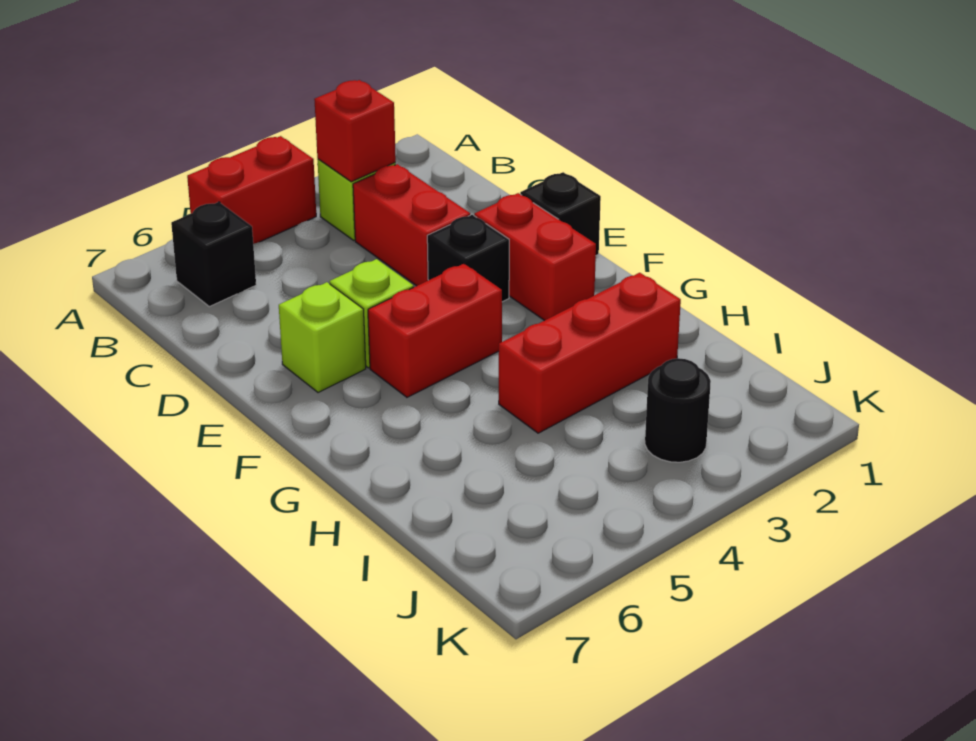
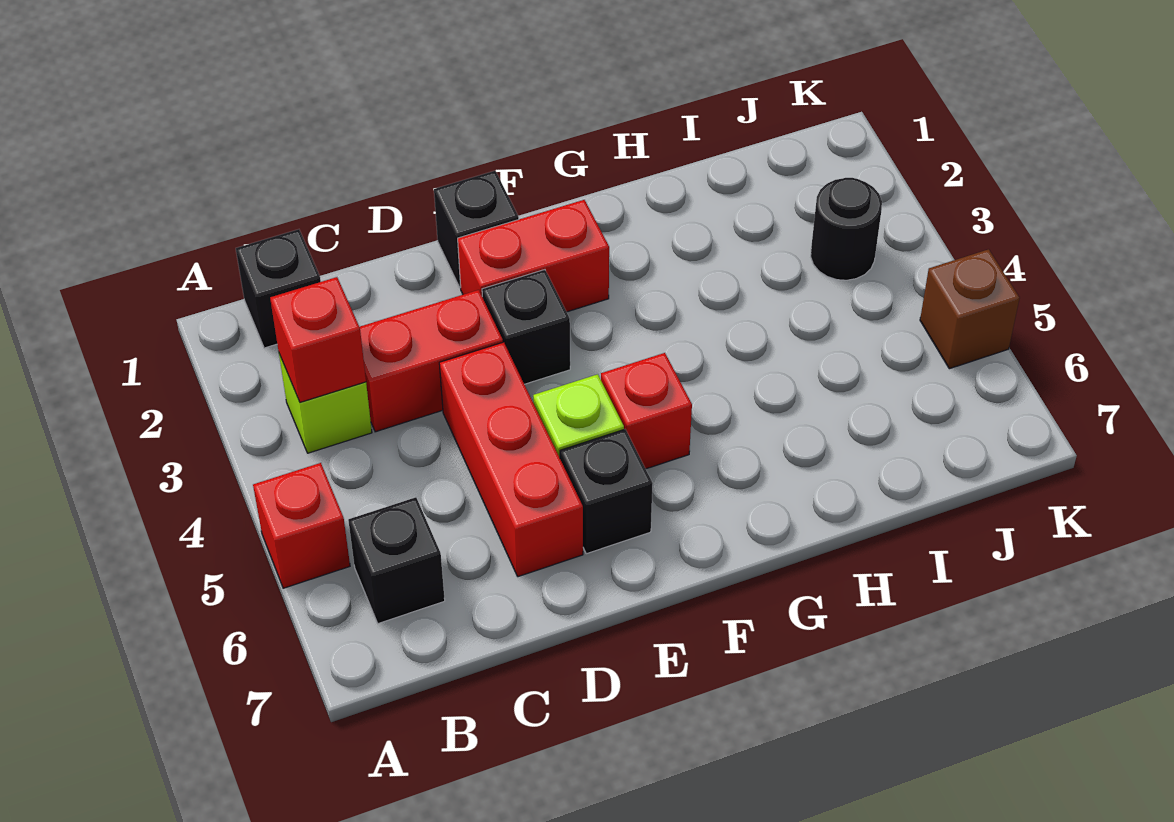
red 1x2 brick [187,136,316,244] -> red 1x1 brick [253,463,350,588]
none -> black 1x1 brick [236,229,321,348]
lime 1x1 brick [279,282,366,393] -> black 1x1 brick [560,429,653,554]
red 1x2 brick [368,264,502,397] -> red 1x1 brick [601,353,692,469]
red 1x3 brick [499,273,681,433] -> red 1x3 brick moved to [439,342,583,577]
none -> brown 1x1 brick [920,249,1020,369]

